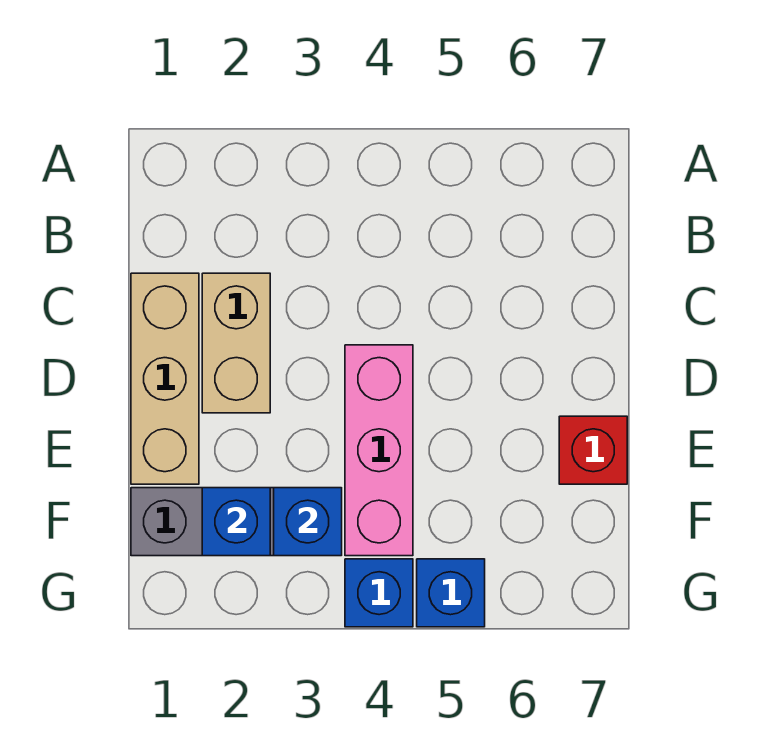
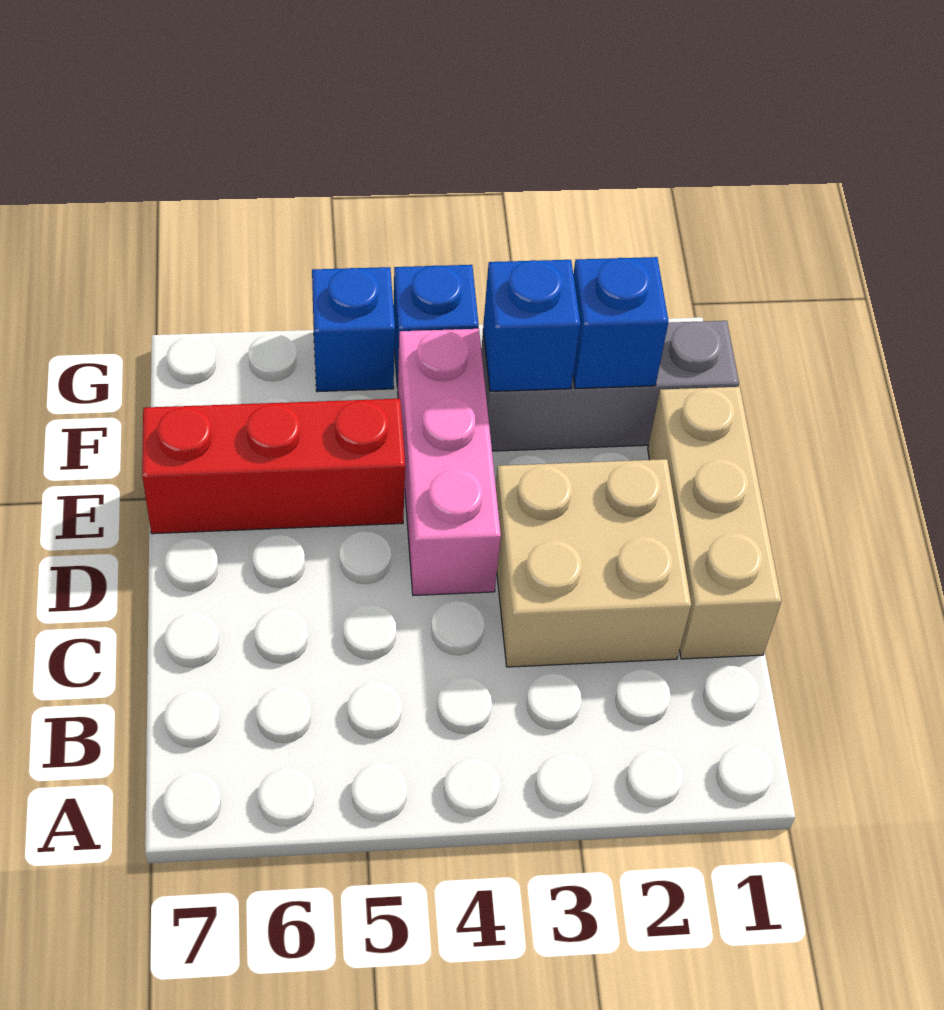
tan 1x2 brick [202,273,270,413] -> tan 2x2 brick [496,459,691,667]
red 1x1 brick [559,416,627,484] -> red 1x3 brick [142,399,405,534]

